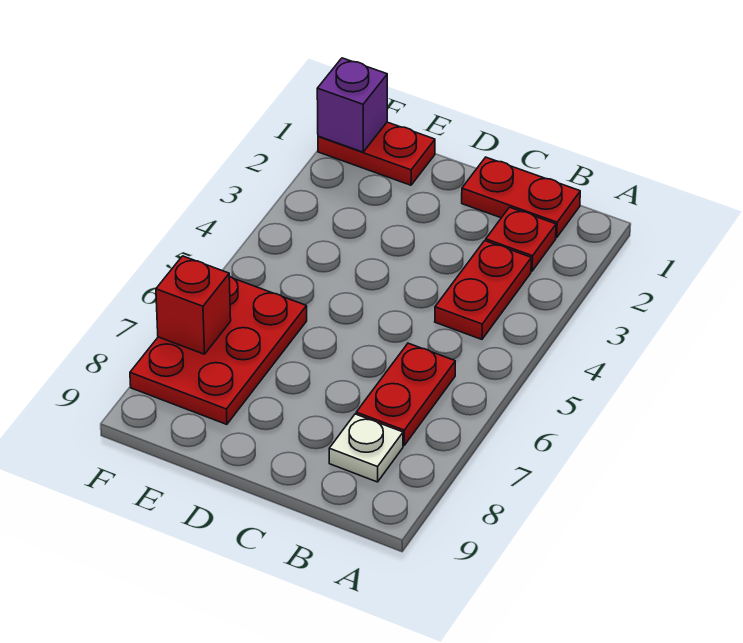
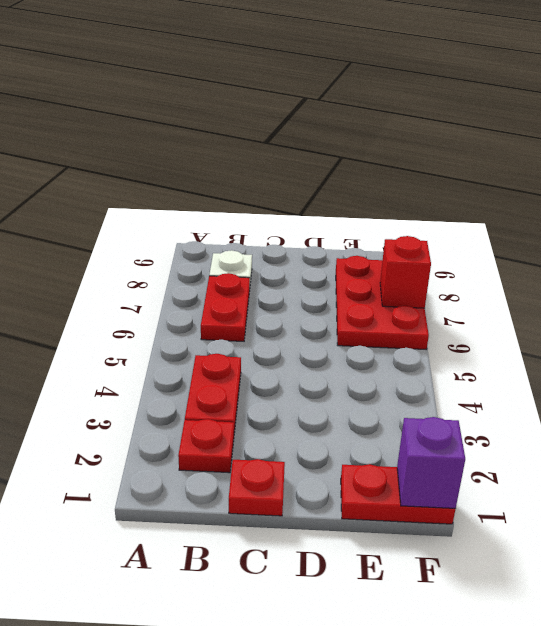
red 1x2 plate [462,157,580,238] -> red 1x1 plate [229,459,285,516]

